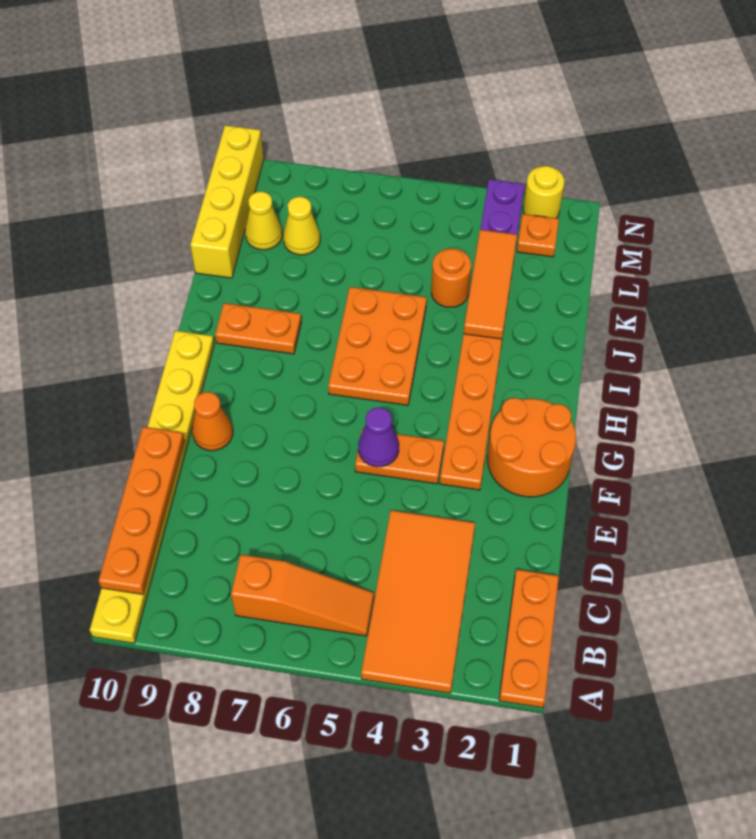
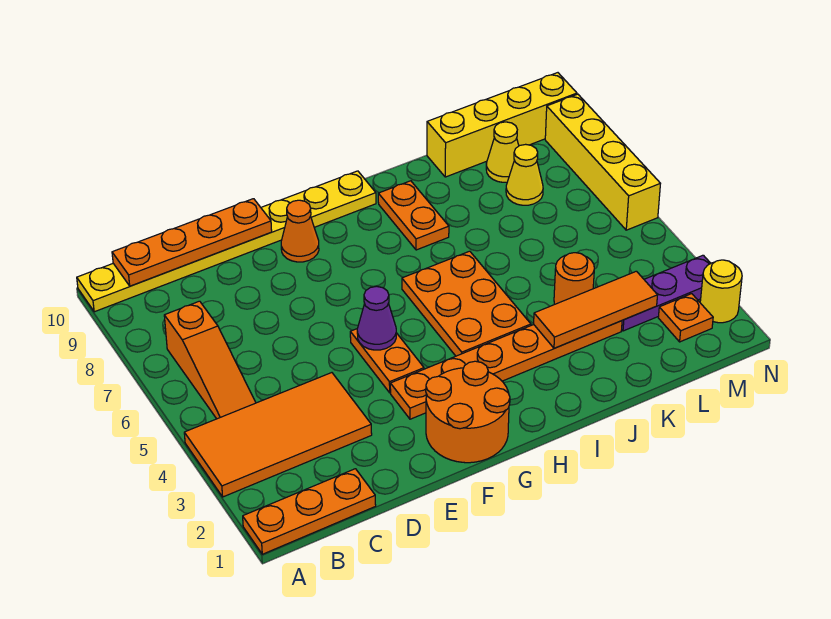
orange 2x3 plate [328,287,427,405] -> orange 2x3 plate turned to [402,251,531,356]
none -> yellow 1x4 brick [545,94,661,230]

